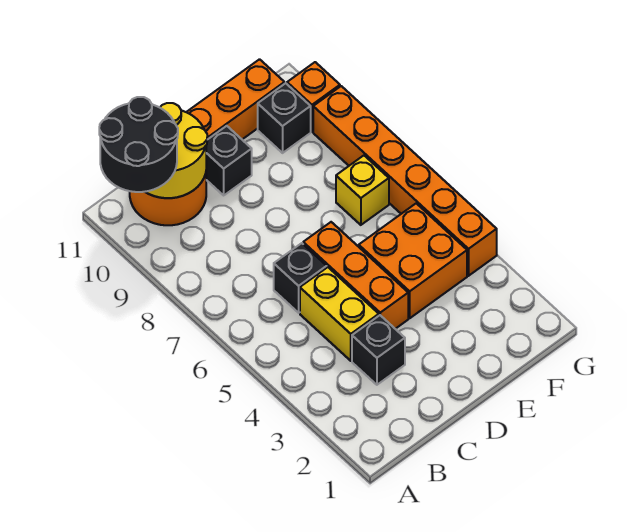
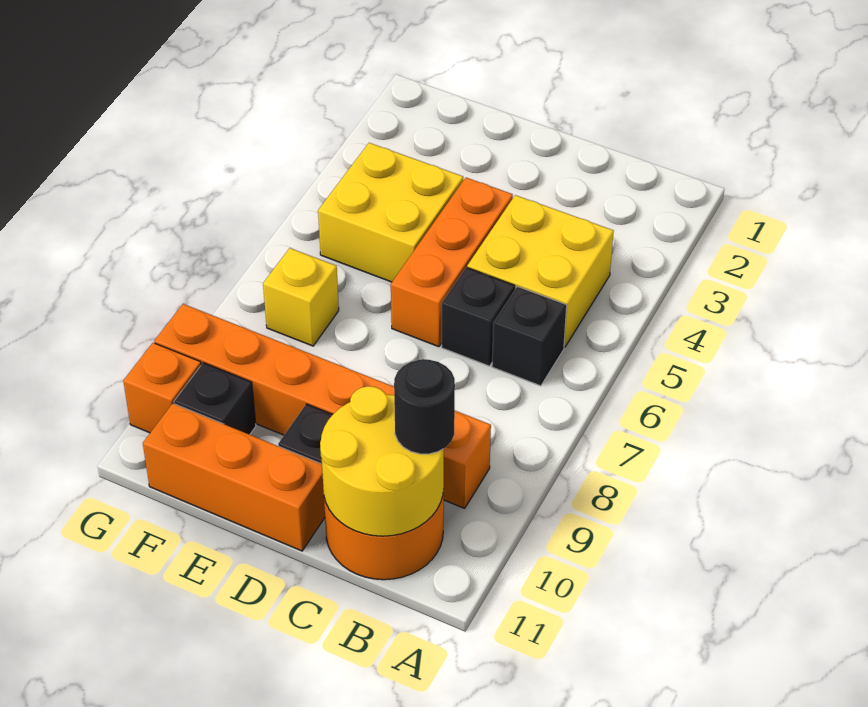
black 2x2 round brick [99,97,178,192] -> black 1x1 round brick [394,359,455,454]
black 1x1 brick [352,315,405,385] -> black 1x1 brick moved to [492,286,567,386]
yellow 1x2 brick [300,267,379,361] -> yellow 2x2 brick [467,195,614,347]
orange 2x2 brick [359,203,467,318] -> yellow 2x2 brick [318,143,463,282]
orange 1x6 brick [313,86,497,276] -> orange 1x6 brick turned to [154,304,491,508]

